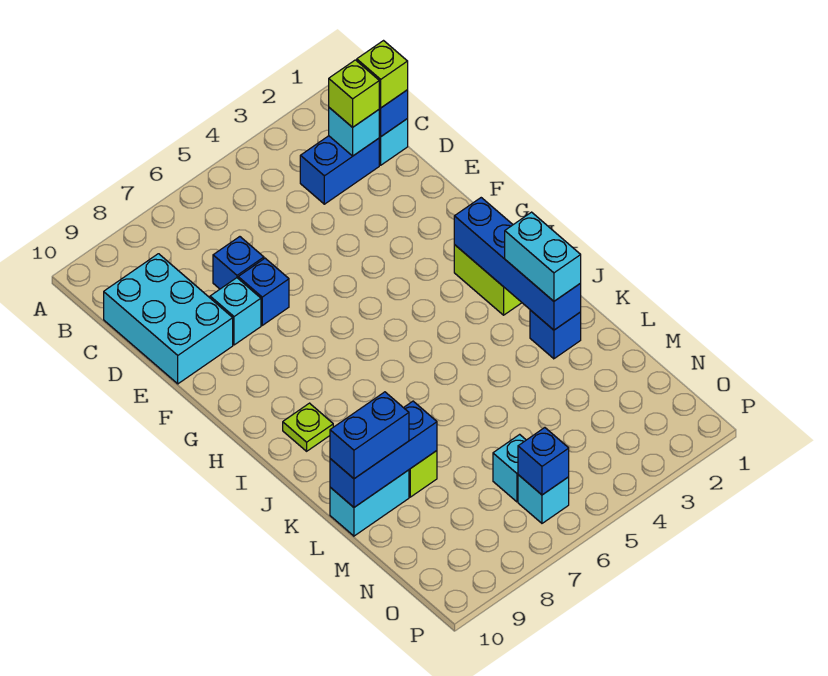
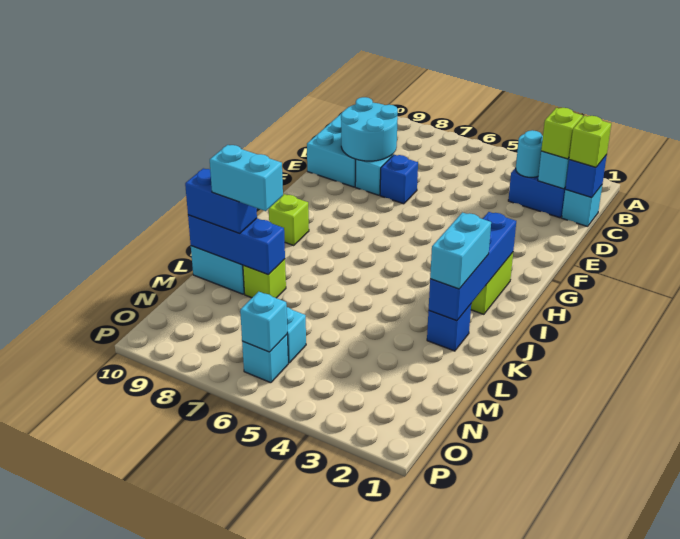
none -> cyan 1x1 round brick [516,130,543,177]
blue 1x1 brick [213,237,264,289] -> none
none -> cyan 2x2 round brick [341,97,398,161]
lime 1x1 plate [283,403,333,451] -> lime 1x1 brick [269,194,309,245]
none -> cyan 1x2 brick [210,145,283,211]
blue 1x1 brick [518,428,569,495] -> cyan 1x1 brick [240,292,287,352]

